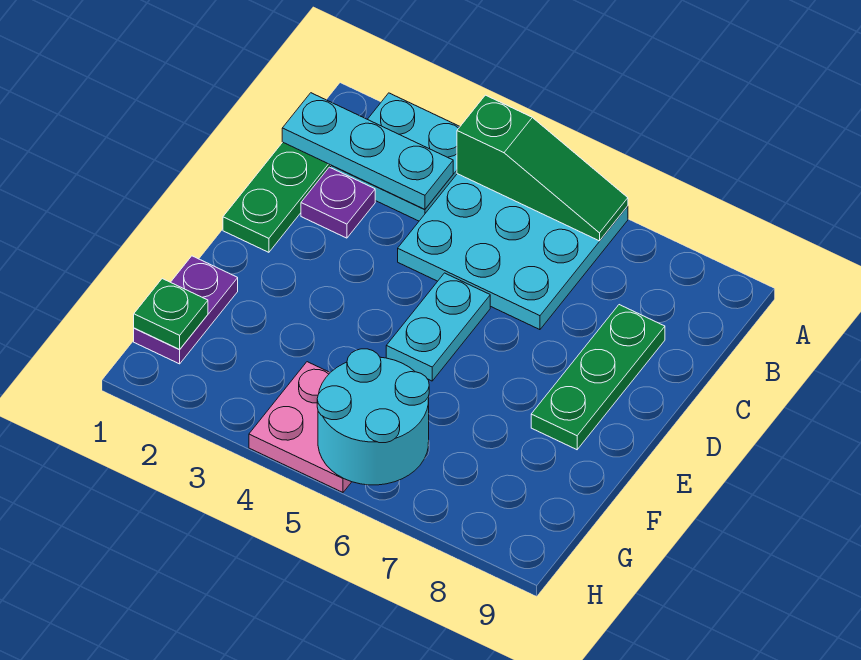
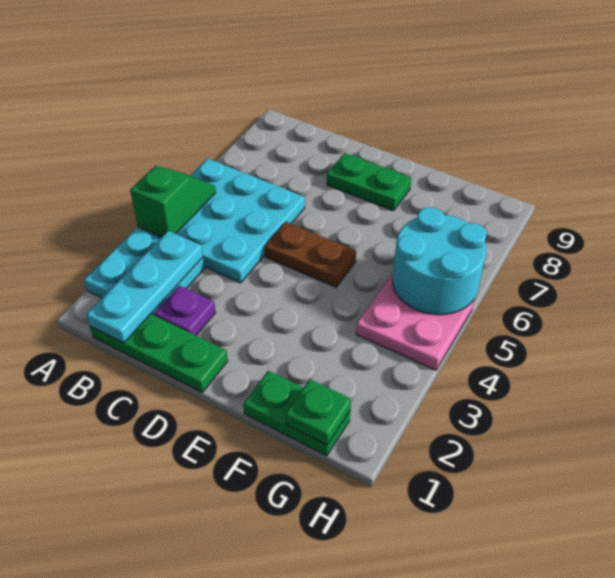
green 1x3 slope [457,95,628,241] -> green 1x2 slope [130,166,216,237]
green 1x3 plate [531,305,665,450] -> green 1x2 plate [327,153,411,211]
cyan 1x2 plate [386,273,490,381] -> brown 1x2 plate [265,222,356,287]
purple 1x2 plate [134,256,238,364] -> green 1x2 plate [243,371,350,456]

